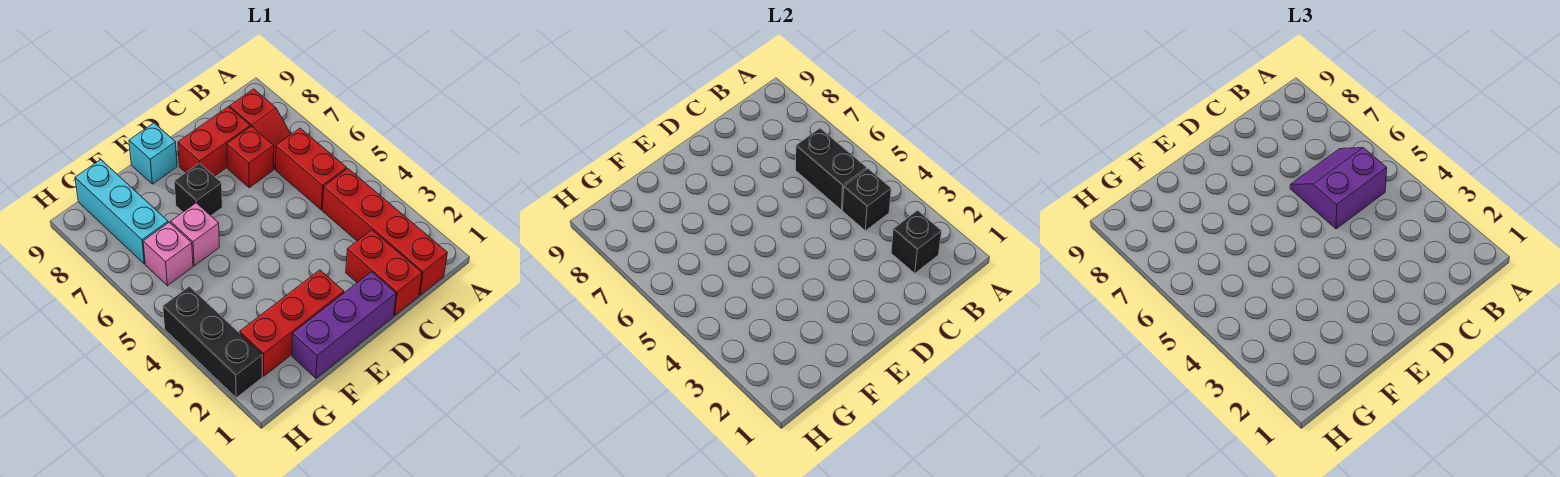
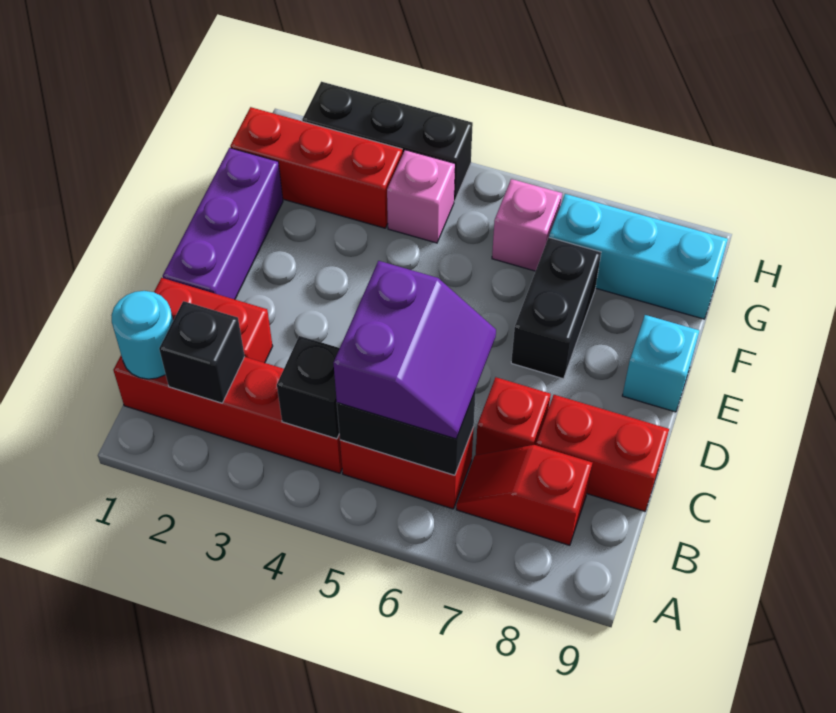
none -> cyan 1x1 round brick [112,291,173,379]
red 1x2 brick [178,107,250,176] -> red 1x2 brick turned to [536,395,669,511]
red 1x3 brick [240,270,344,376] -> red 1x3 brick turned to [230,107,402,228]
black 1x1 brick [174,163,222,216] -> black 1x2 brick [511,237,601,379]
pink 1x1 brick [171,203,219,266] -> pink 1x1 brick moved to [387,150,455,243]

